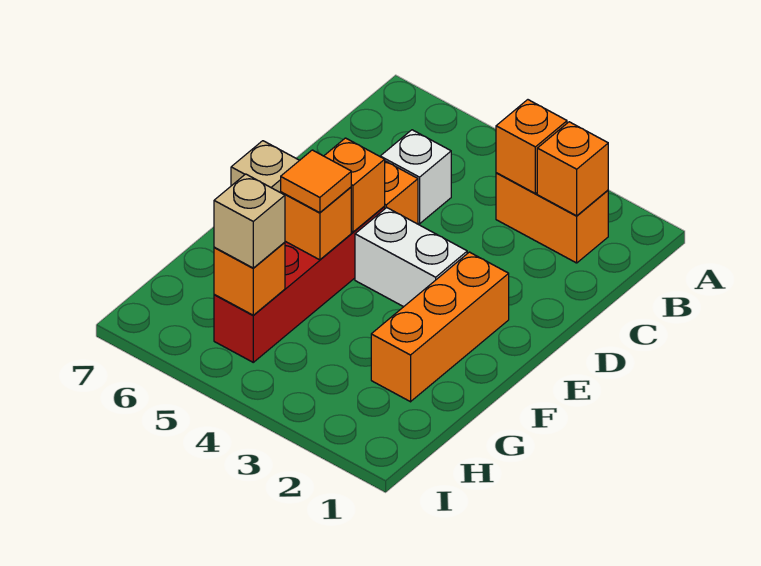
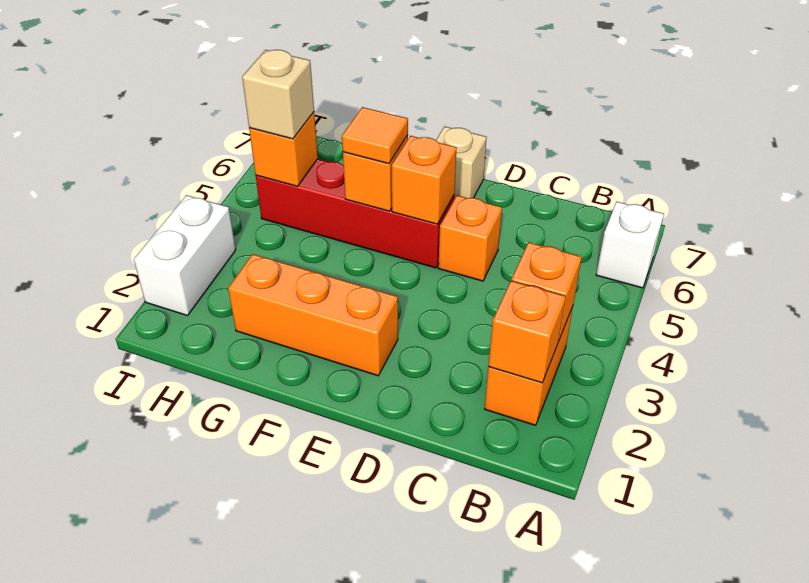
white 1x1 brick [380,130,451,224] -> white 1x1 brick moved to [596,202,664,288]
white 1x2 brick [355,208,467,307] -> white 1x2 brick moved to [134,195,236,316]

